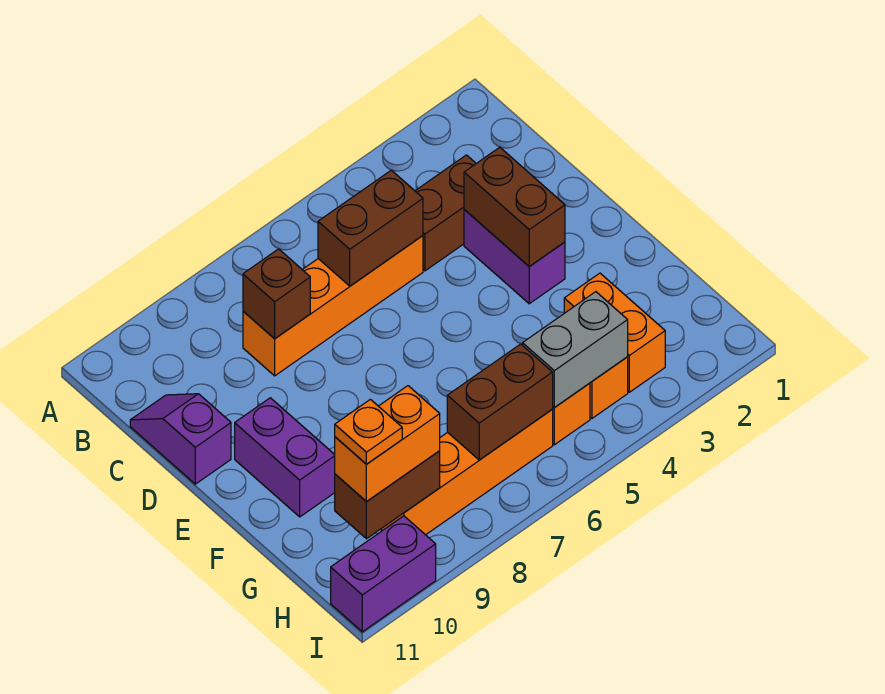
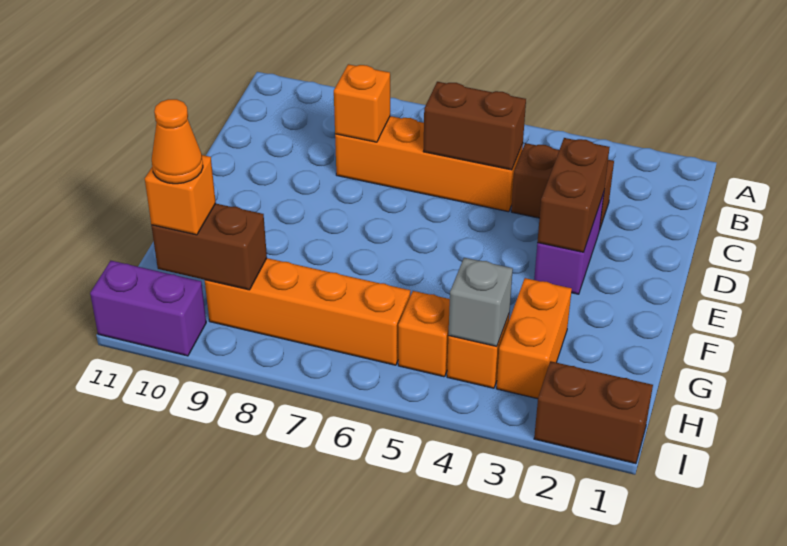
brown 1x1 brick [243,249,310,339] -> orange 1x1 brick [334,64,390,142]
purple 1x2 slope [130,394,231,484] -> none
purple 1x2 brick [235,398,335,517] -> none
grey 1x2 brick [523,292,628,408] -> grey 1x1 brick [448,258,513,346]
brown 1x2 brick [447,344,553,460] -> brown 1x2 brick moved to [534,361,653,464]
orange 1x2 brick [335,386,440,502] -> orange 1x1 brick [145,155,216,235]
orange 1x1 plate [335,399,402,464] -> orange 1x1 cone [152,99,203,184]

